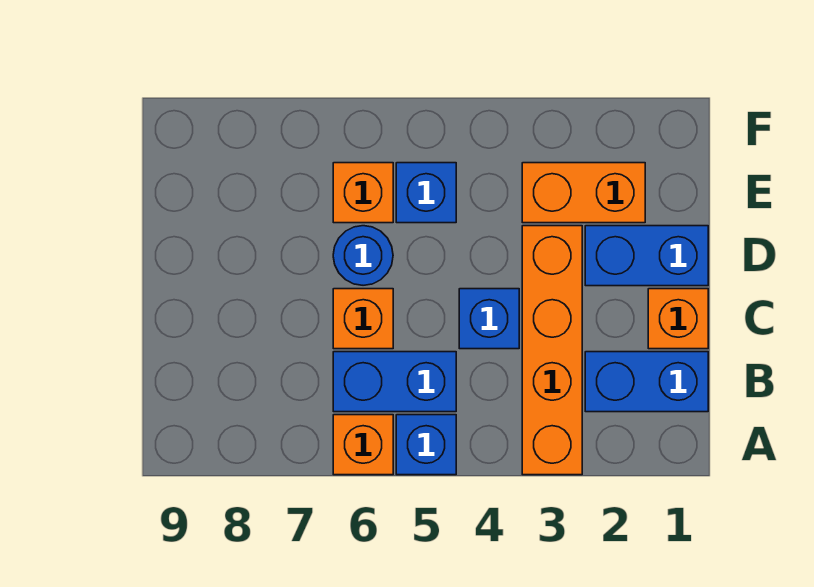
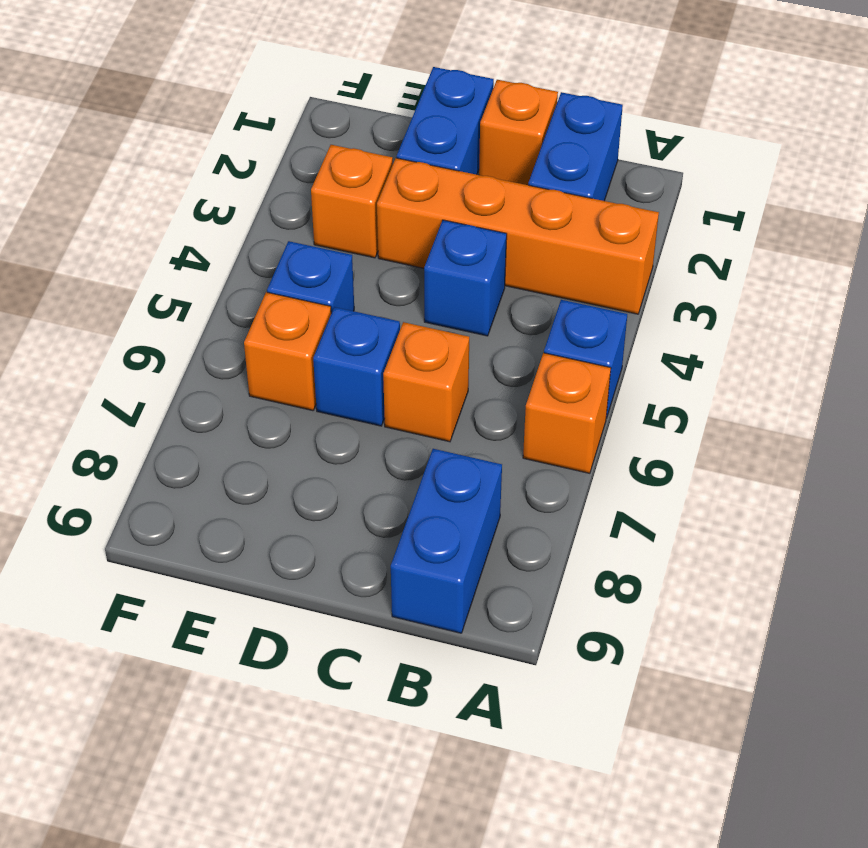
blue 1x2 brick [333,352,456,412] -> blue 1x2 brick moved to [391,449,502,633]
blue 1x1 round brick [333,226,393,285] -> blue 1x1 brick [313,307,400,426]
orange 1x2 brick [522,163,645,223] -> orange 1x1 brick [311,145,393,258]

